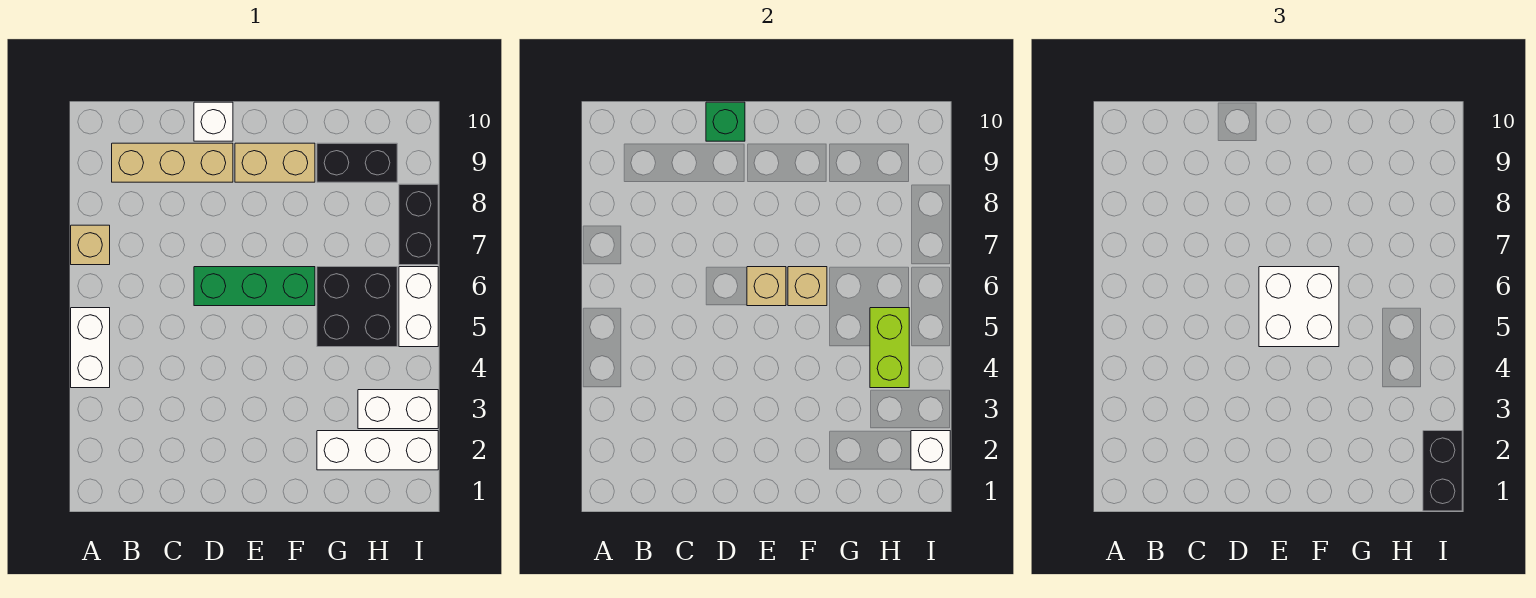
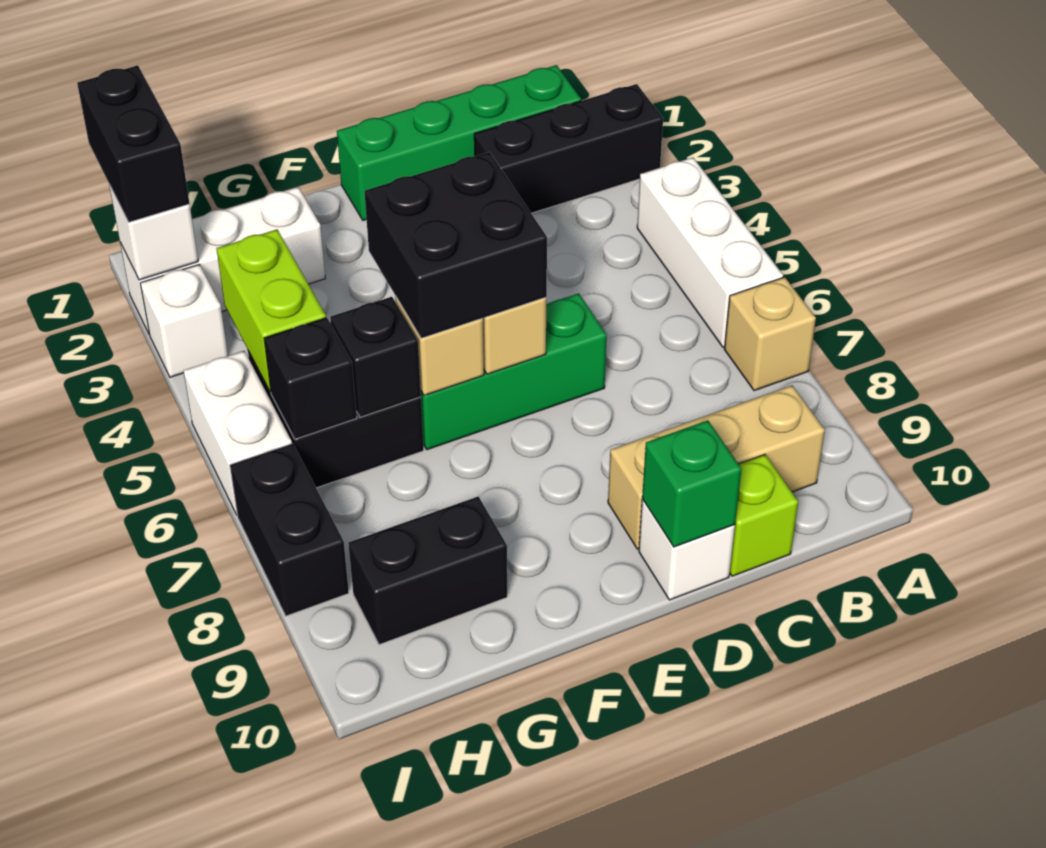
none -> black 1x3 brick [474,84,663,213]
white 1x2 brick [71,308,110,388] -> white 1x3 brick [637,157,783,347]
none -> green 1x4 brick [337,65,581,220]
none -> lime 1x1 brick [730,455,798,576]
white 2x2 brick [1259,267,1339,347] -> black 2x2 brick [365,152,547,338]
tan 1x2 brick [235,143,315,182] -> none
none -> black 1x1 brick [330,297,421,417]
white 1x2 brick [358,390,438,429] -> white 1x1 brick [140,264,228,377]
none -> black 1x1 brick [264,318,357,439]

